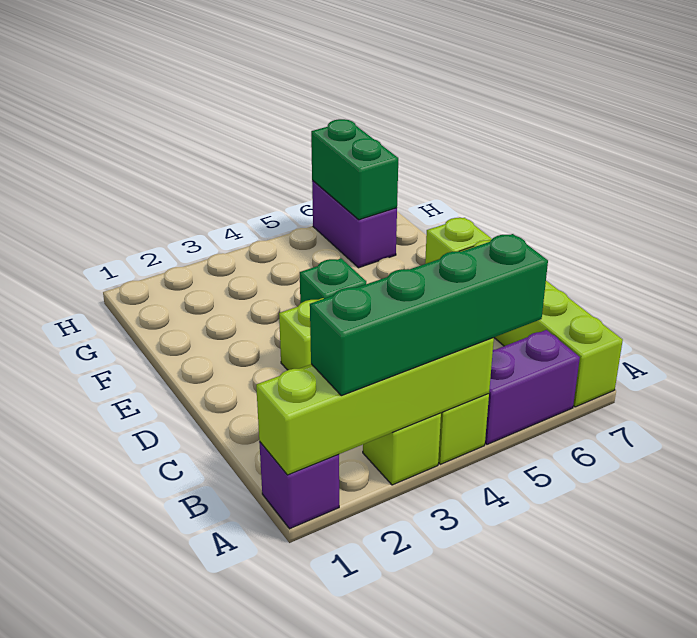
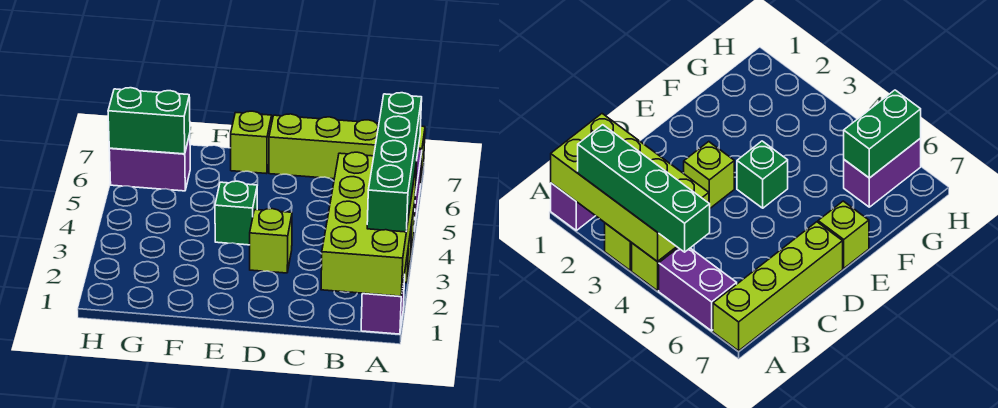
lime 1x4 brick [256,338,494,475] -> lime 2x4 brick [321,152,417,296]

